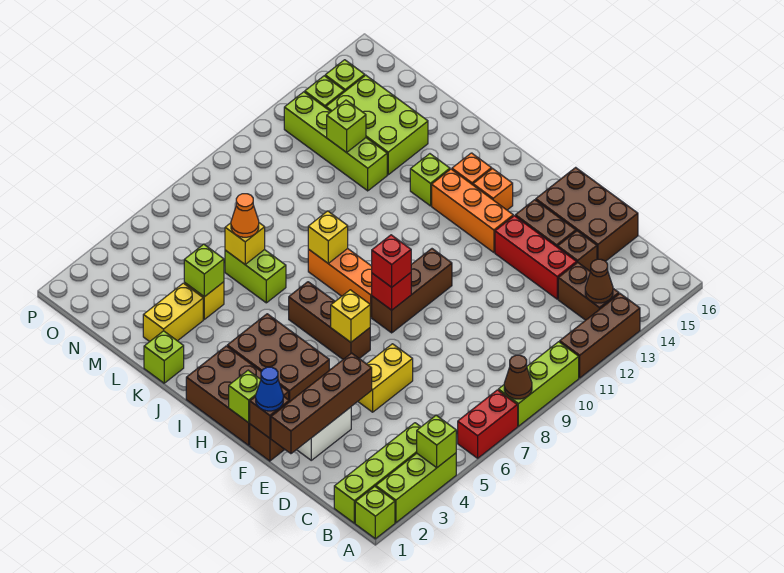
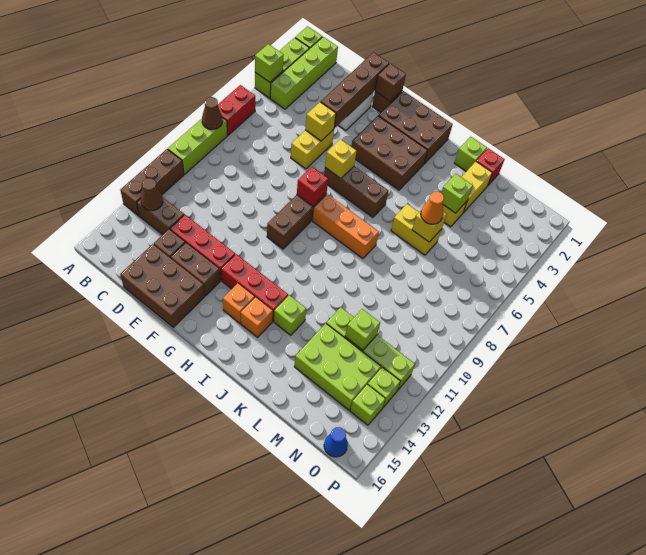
blue 1x1 cone [256,367,283,411] -> blue 1x1 cone moved to [324,427,348,457]
lime 1x1 brick [229,370,261,423] -> none
red 1x1 brick [372,235,411,287] -> red 1x1 brick moved to [476,148,505,185]
orange 1x3 brick [432,169,513,252] -> red 1x3 brick [221,254,288,321]
yellow 1x1 brick [308,211,348,263] -> yellow 1x1 brick moved to [305,102,336,141]
lime 1x2 brick [225,250,286,303] -> yellow 1x2 brick [391,204,442,255]

